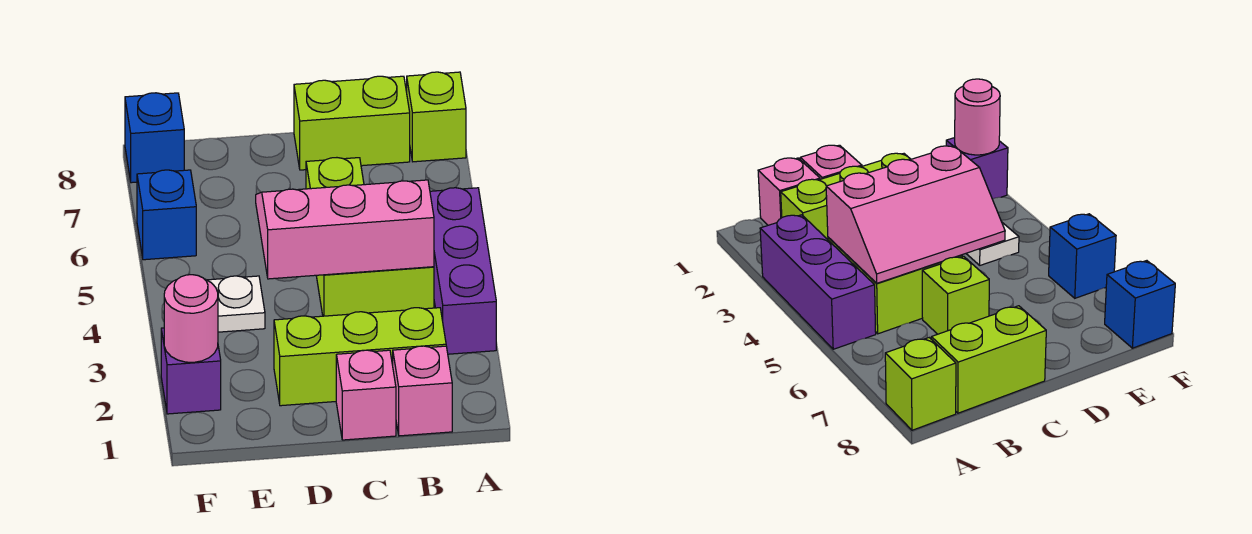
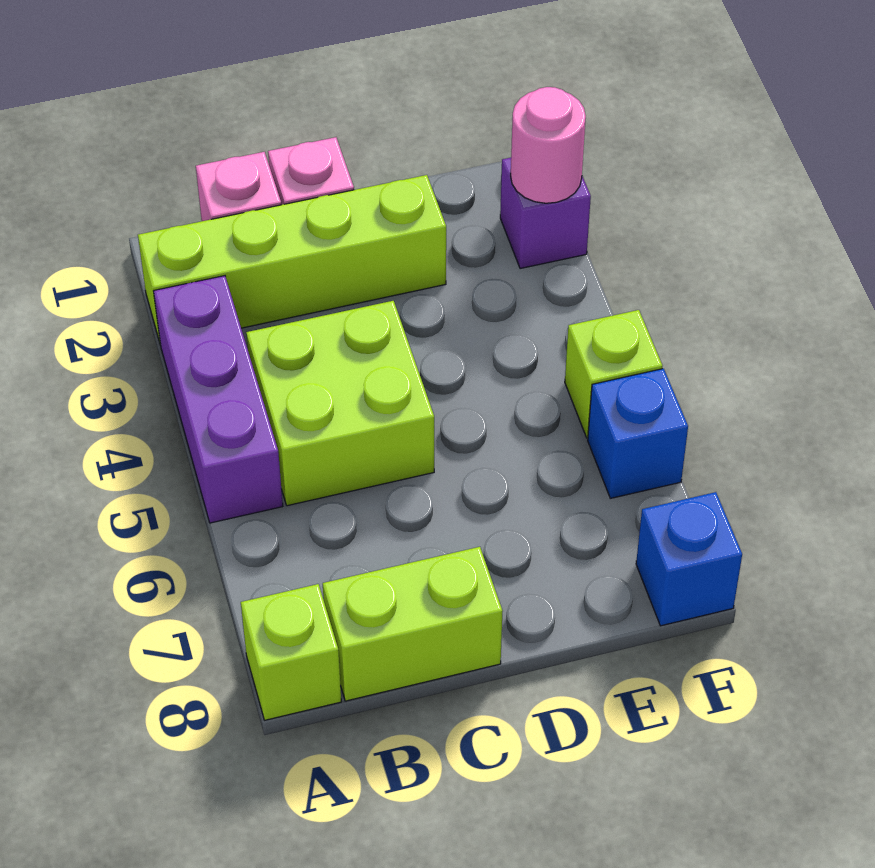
lime 1x3 brick [274,308,446,406] -> lime 1x4 brick [138,175,446,345]
pink 2x3 slope [256,180,434,279] -> none
lime 1x1 brick [306,158,364,189] -> lime 1x1 brick moved to [565,310,662,438]
white 1x1 plate [207,276,265,332] -> none

